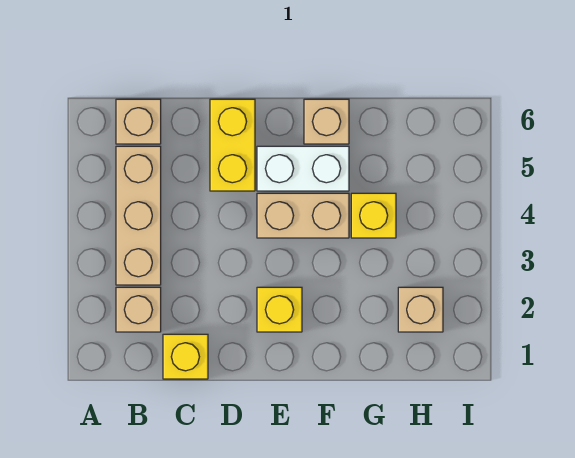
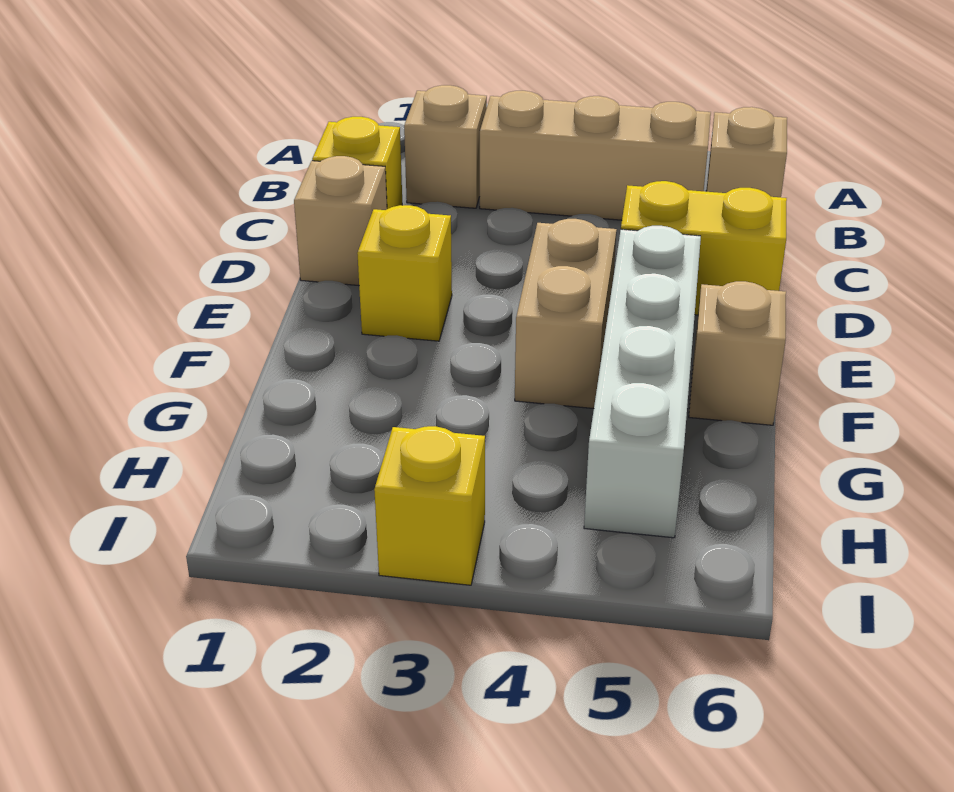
white 1x2 brick [257,146,349,191] -> white 1x4 brick [584,226,701,538]
yellow 1x1 brick [351,193,396,238] -> yellow 1x1 brick moved to [374,426,485,585]
tan 1x1 brick [398,287,443,332] -> tan 1x1 brick moved to [294,156,387,286]

